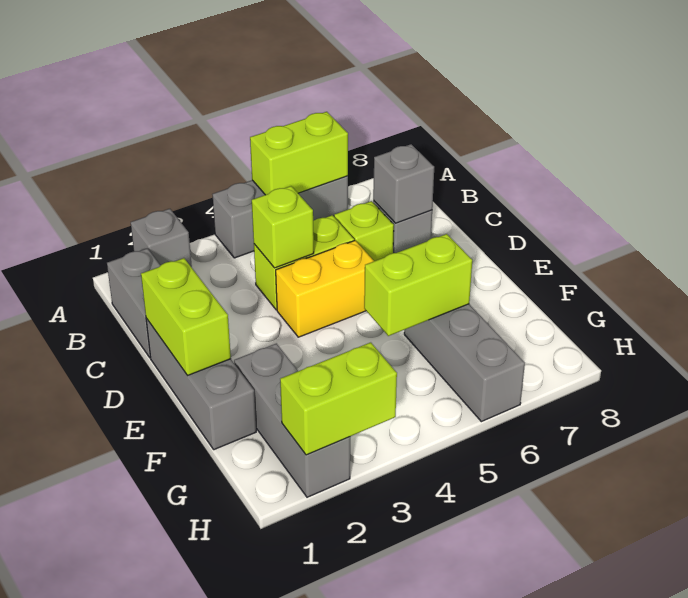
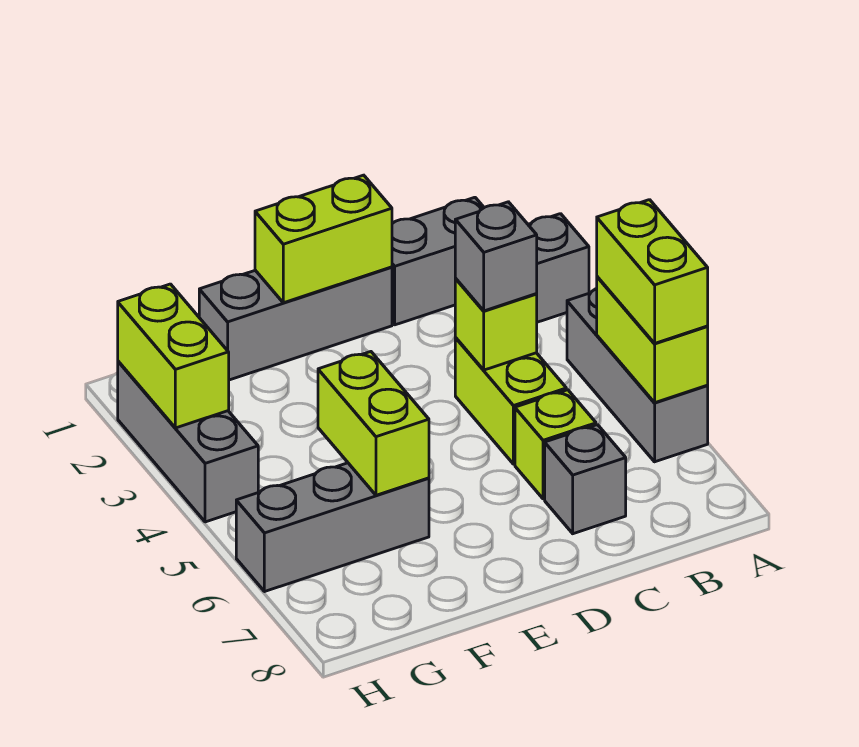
none -> lime 1x2 brick [597,200,708,344]
grey 1x1 brick [373,144,434,223] -> grey 1x1 brick moved to [455,202,537,311]
yellow 1x2 brick [276,241,374,337] -> none
grey 1x3 brick [234,343,350,497] -> grey 1x3 brick turned to [118,361,258,522]

